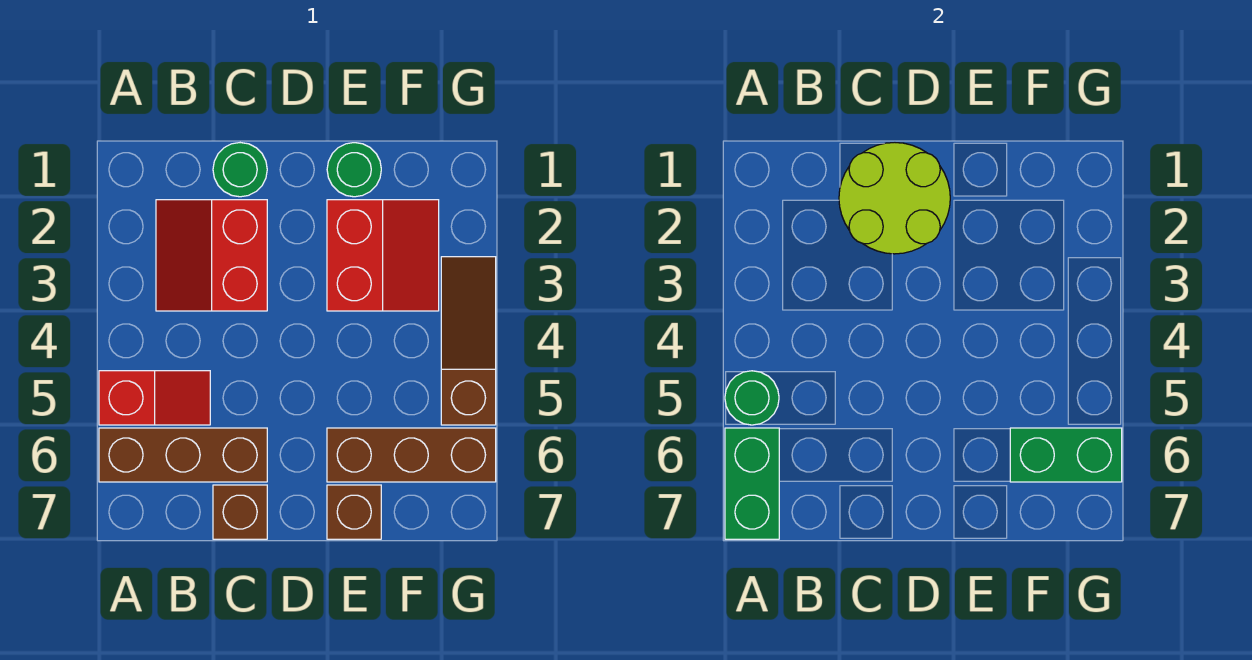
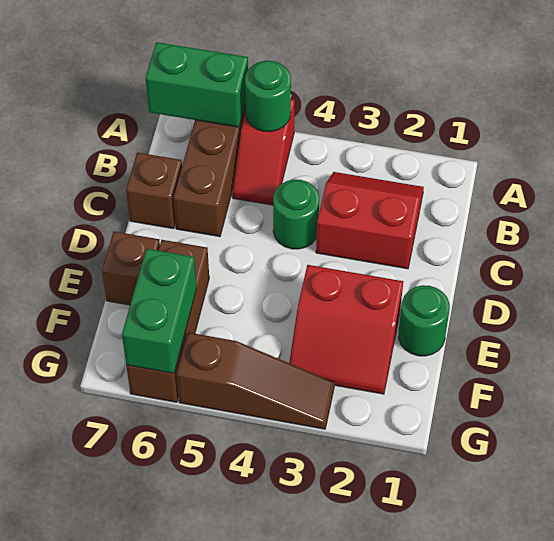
green 1x1 round brick [213,143,267,197] -> green 1x1 round brick moved to [273,180,319,249]
lime 2x2 round brick [839,142,950,254] -> none

